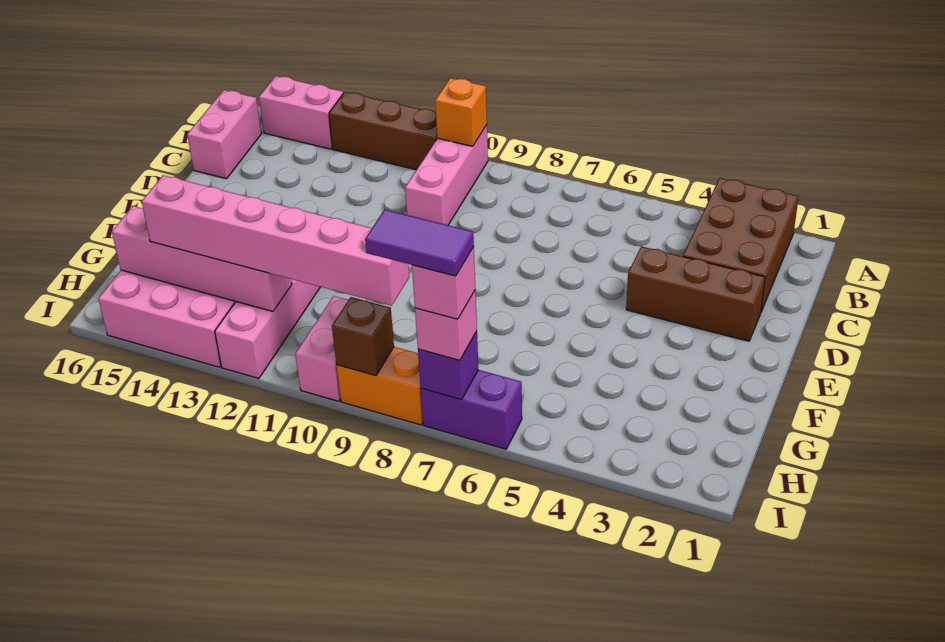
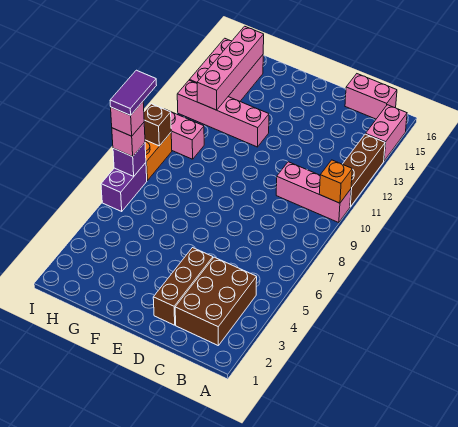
brown 2x3 brick [683,178,799,312] -> brown 2x3 brick turned to [175,257,257,346]
pink 1x6 brick [142,175,409,306] -> none

